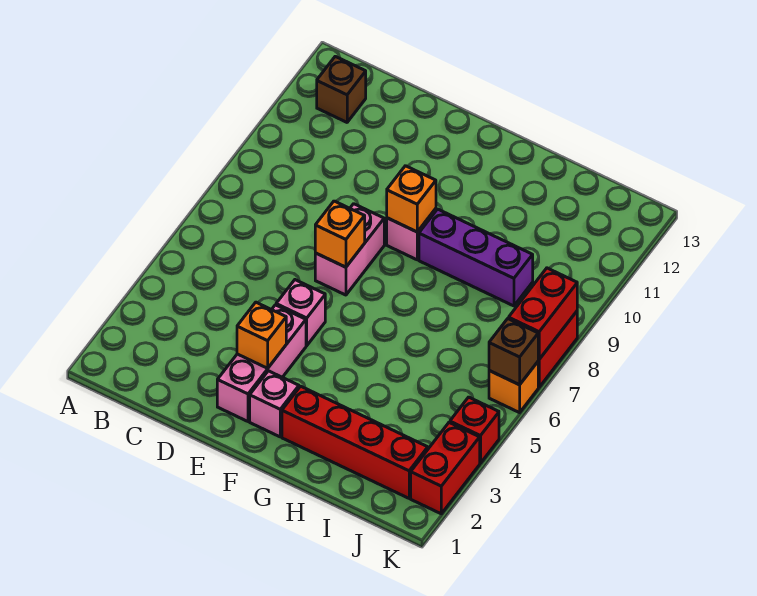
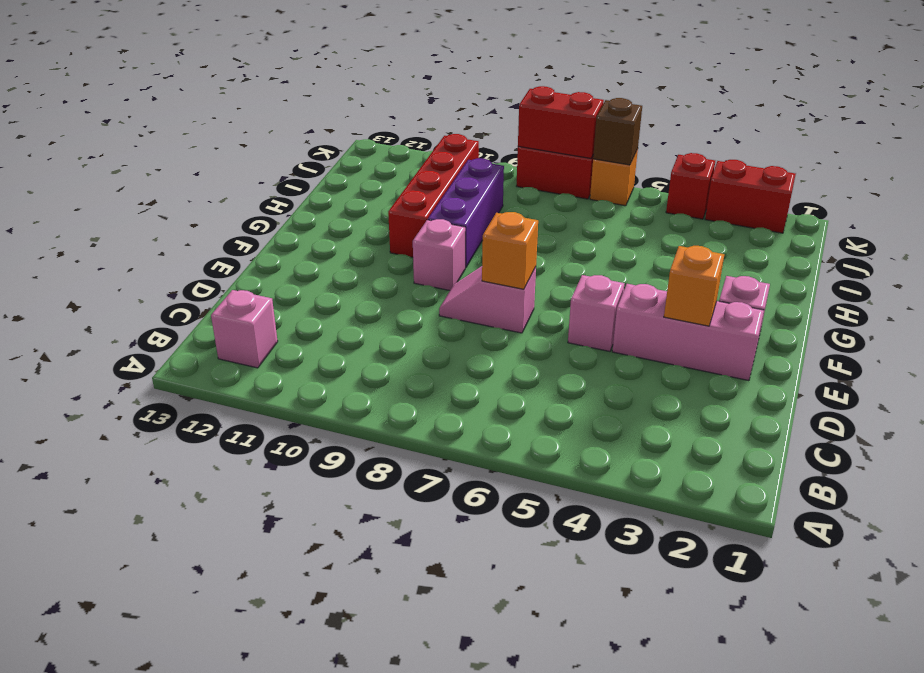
brown 1x1 brick [317,56,366,122] -> pink 1x1 brick [211,290,278,368]
pink 1x2 brick [315,204,384,295] -> pink 1x2 slope [439,266,536,333]
orange 1x1 brick [387,166,436,232] -> none
red 1x4 brick [282,386,428,498] -> red 1x4 brick moved to [388,134,479,257]

